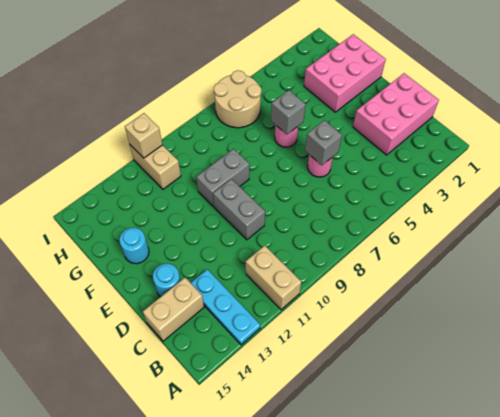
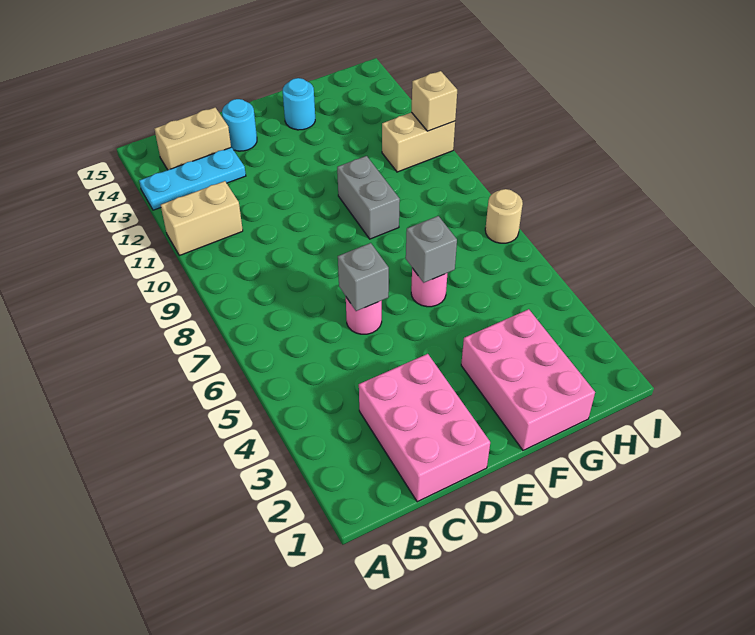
tan 1x2 brick [143,278,204,341] -> tan 1x2 brick turned to [154,108,231,170]
grey 1x2 brick [213,179,265,240] -> none
tan 2x2 round brick [214,70,261,128] -> tan 1x1 round brick [485,189,523,243]

